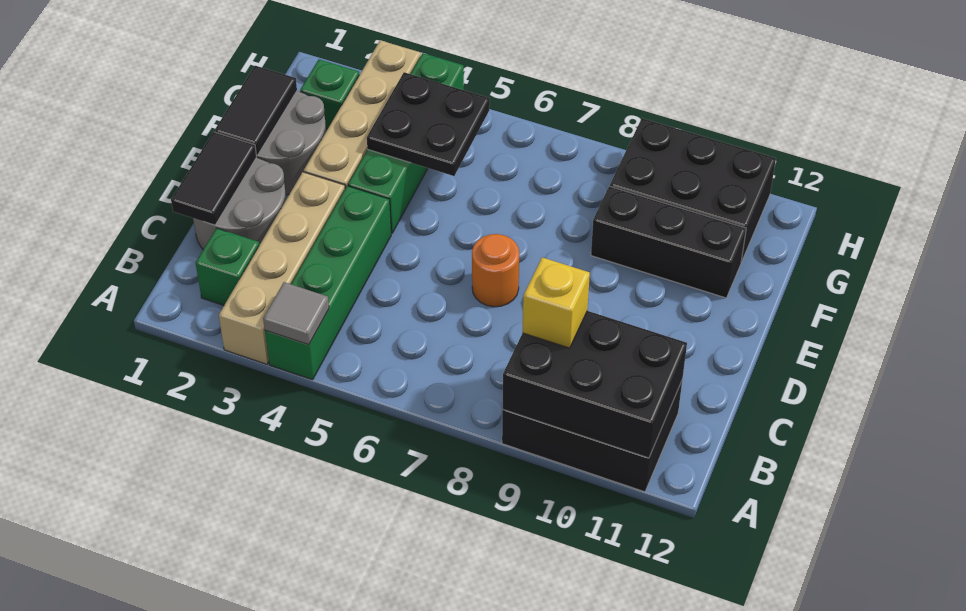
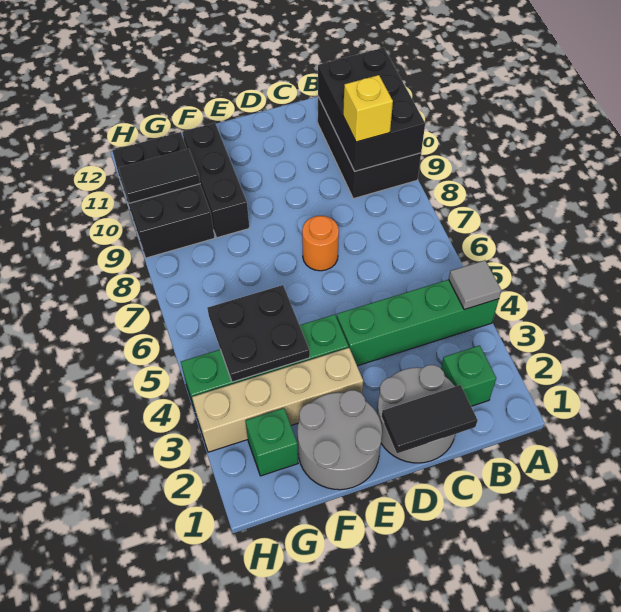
tan 1x4 brick [219,172,345,364] -> none
black 1x2 tile [215,66,297,155] -> black 1x2 tile moved to [119,149,200,203]

